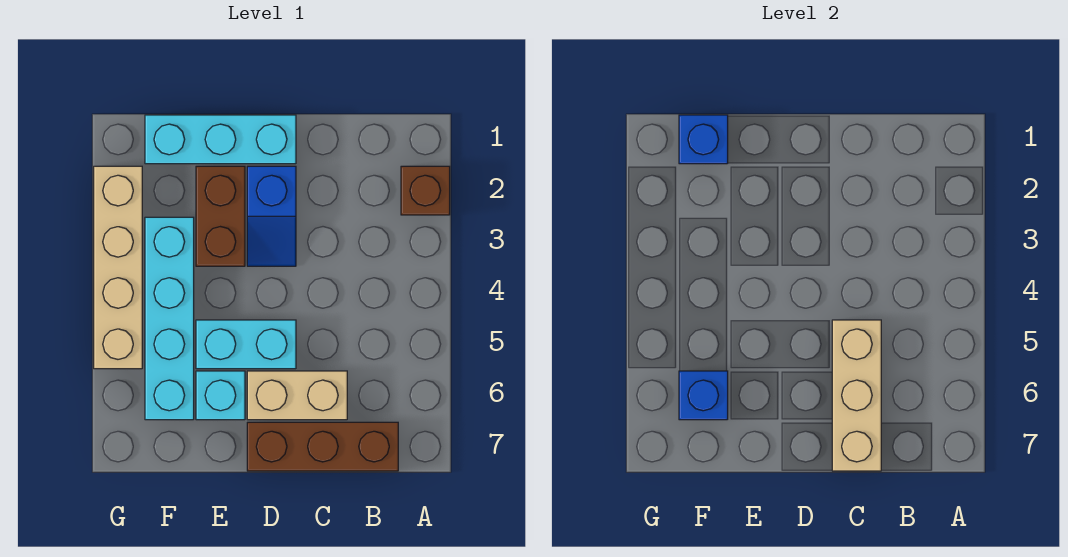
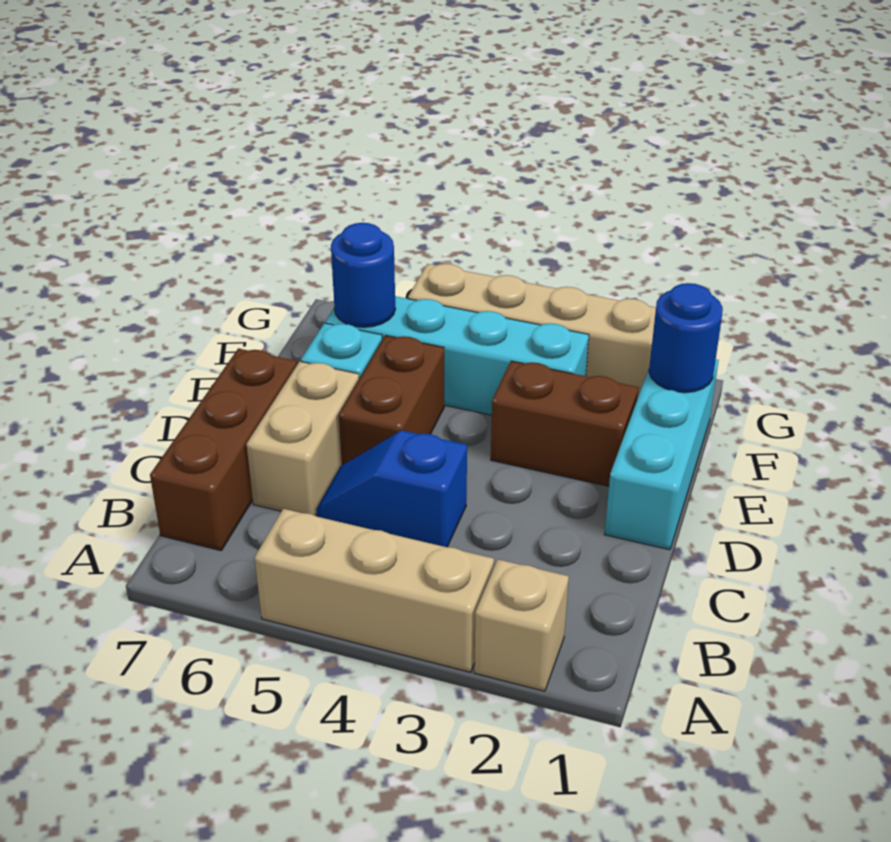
brown 1x1 brick [401,166,450,215] -> tan 1x1 brick [474,559,569,691]
tan 1x3 brick [832,320,881,471] -> tan 1x3 brick moved to [255,509,494,672]
blue 1x2 slope [247,166,296,266] -> blue 1x2 slope moved to [316,430,467,547]
cyan 1x2 brick [196,320,296,369] -> brown 1x2 brick [339,335,444,465]
blue 1x1 brick [679,115,728,164] -> blue 1x1 round brick [649,283,723,393]
blue 1x1 brick [679,371,728,420] -> blue 1x1 round brick [331,223,396,327]

